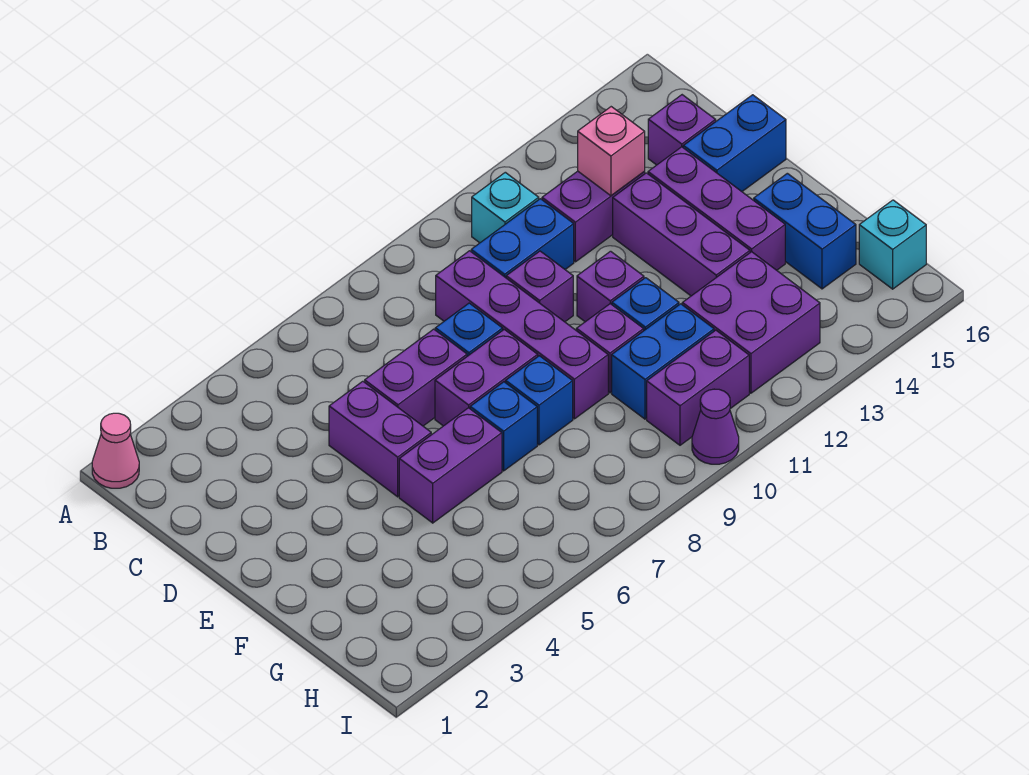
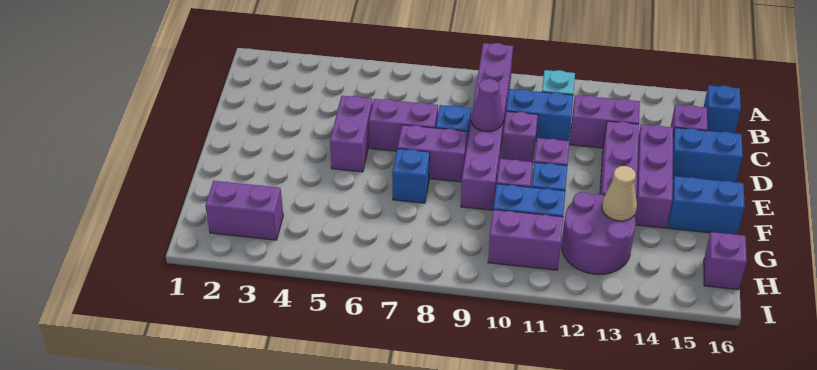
pink 1x1 cone [92,413,139,488] -> none
purple 1x4 brick [436,251,608,419] -> purple 1x6 brick [461,43,513,210]
pink 1x1 brick [578,107,645,196] -> none
purple 1x2 brick [399,408,502,523] -> purple 1x2 brick moved to [205,181,283,240]
blue 1x1 brick [506,356,573,445] -> blue 1x1 brick moved to [704,85,741,133]
blue 1x2 brick [754,173,856,289] -> blue 1x2 brick turned to [668,176,745,235]
purple 2x2 brick [682,252,820,393] -> purple 2x2 round brick [562,192,636,274]
none -> tan 1x1 cone [602,166,637,221]
cyan 1x1 brick [859,200,926,289] -> purple 1x1 brick [704,232,747,290]
purple 1x1 cone [692,389,739,464] -> purple 1x1 cone moved to [471,79,503,132]

